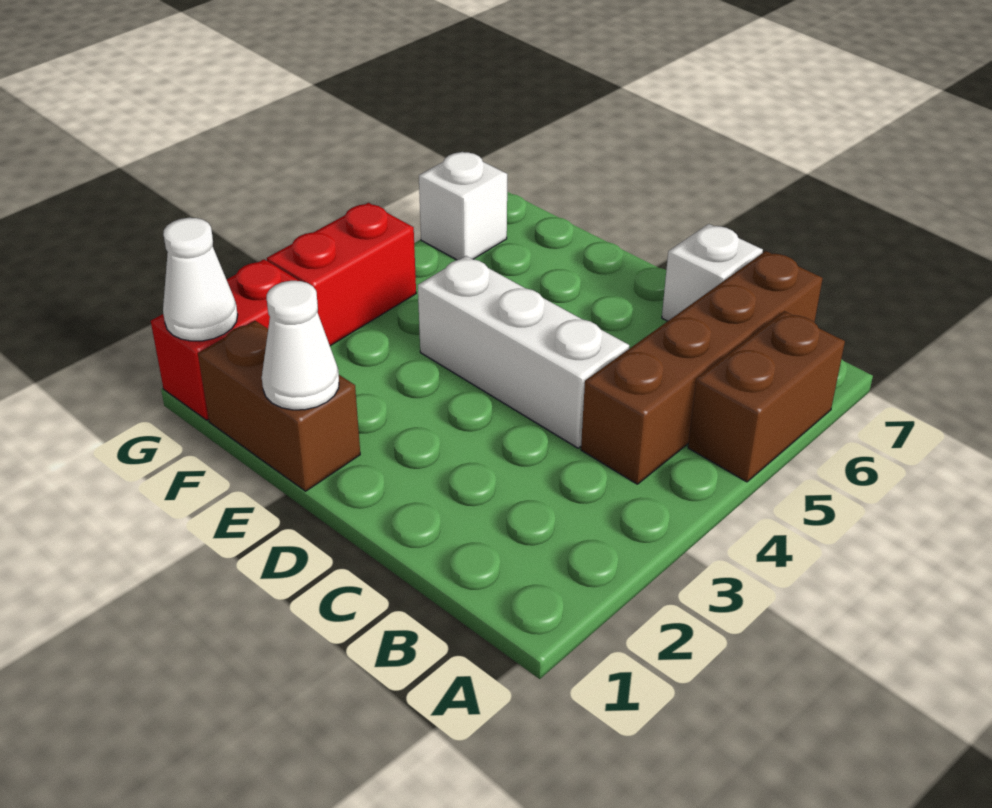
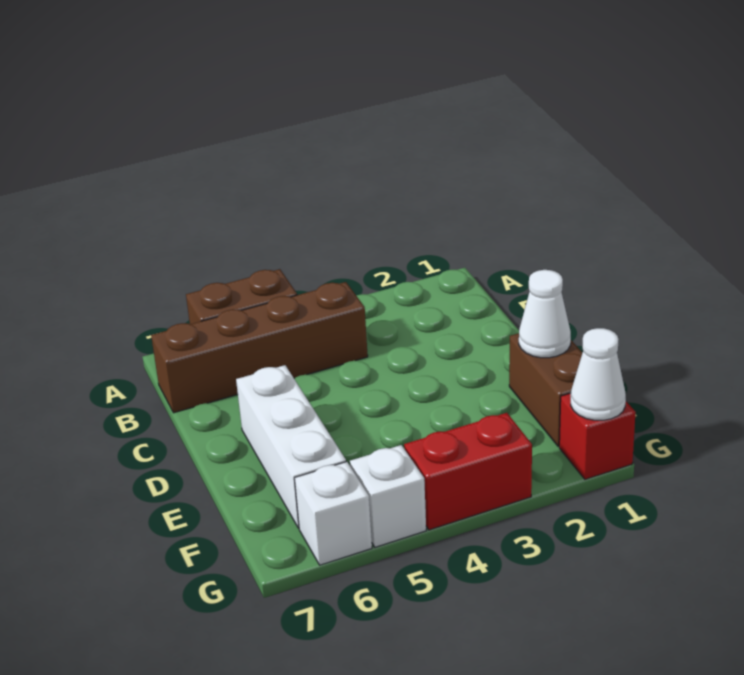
white 1x3 brick [418,256,629,448] -> white 1x3 brick moved to [236,365,346,528]
white 1x1 brick [662,224,763,321] -> white 1x1 brick moved to [350,445,426,547]
red 1x2 brick [151,259,299,420] -> red 1x1 brick [559,393,636,479]

